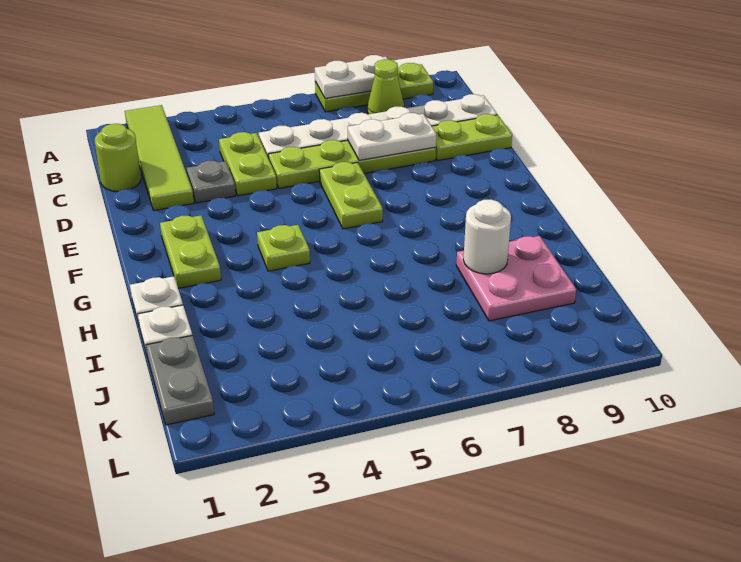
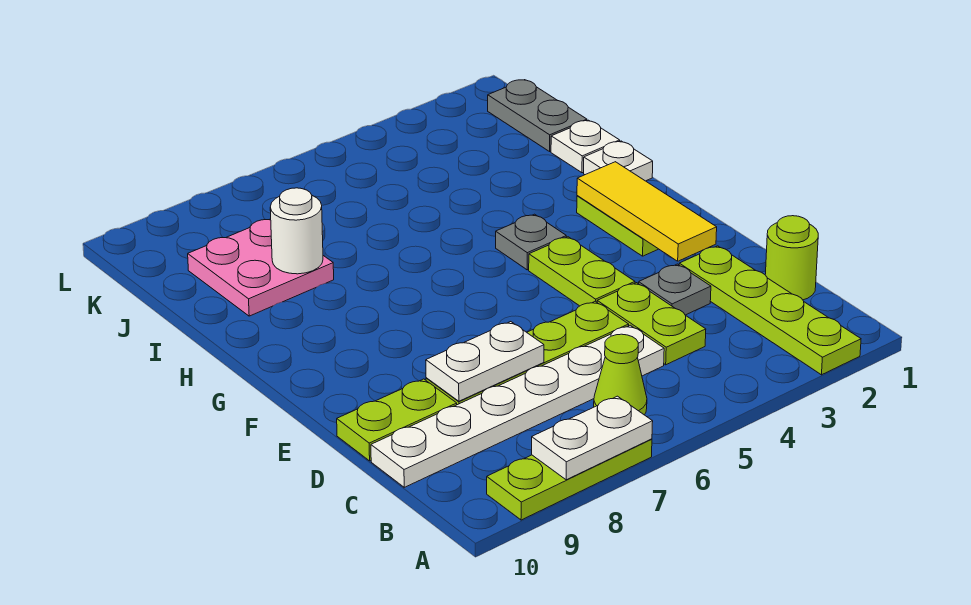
lime 1x4 tile [125,105,194,210] -> lime 1x4 plate [679,246,861,375]
lime 1x1 cone [367,60,404,114] -> lime 1x1 cone moved to [594,334,647,415]
none -> yellow 1x3 tile [577,162,717,261]
lime 1x2 plate [319,162,383,229] -> lime 1x2 plate moved to [529,237,635,306]
lime 1x1 plate [257,225,310,271] -> grey 1x1 plate [496,214,566,270]

